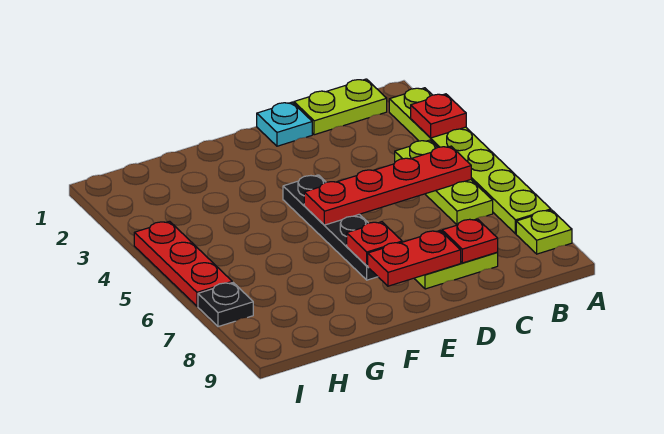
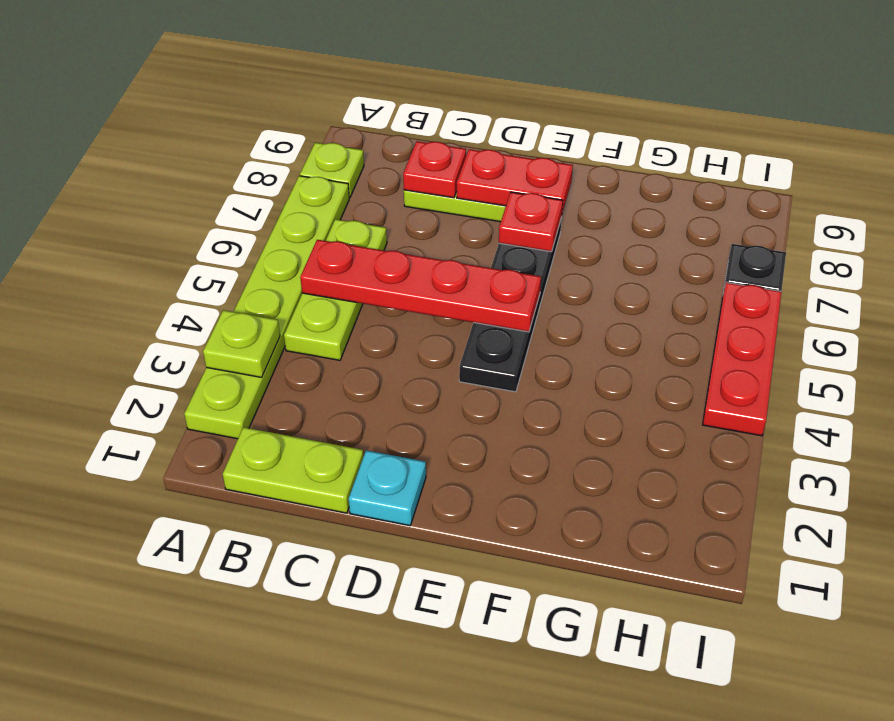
red 1x1 plate [411,94,466,138] -> lime 1x1 plate [203,310,280,378]

